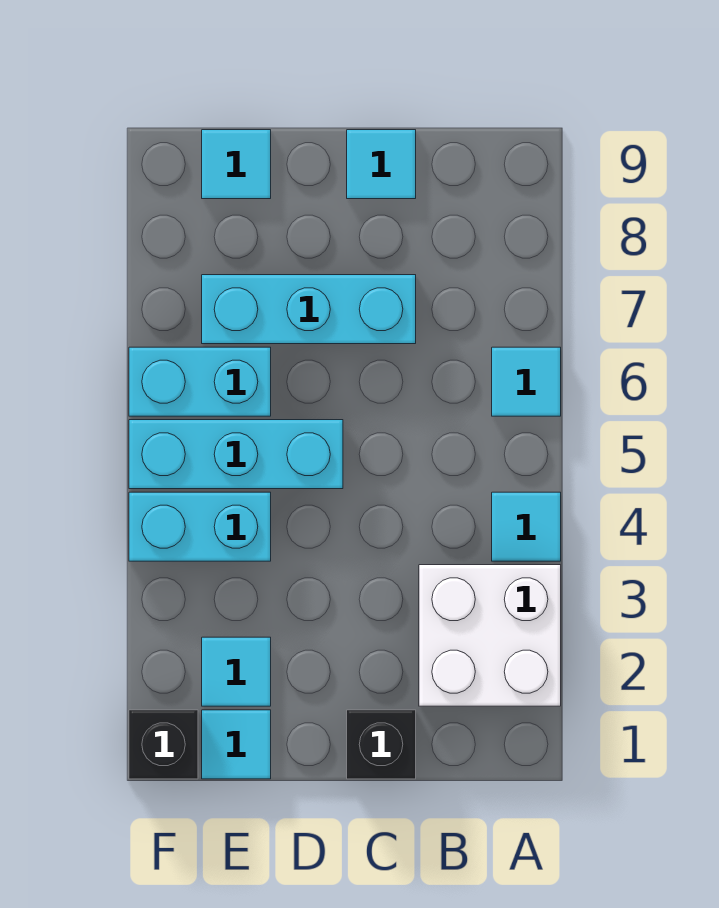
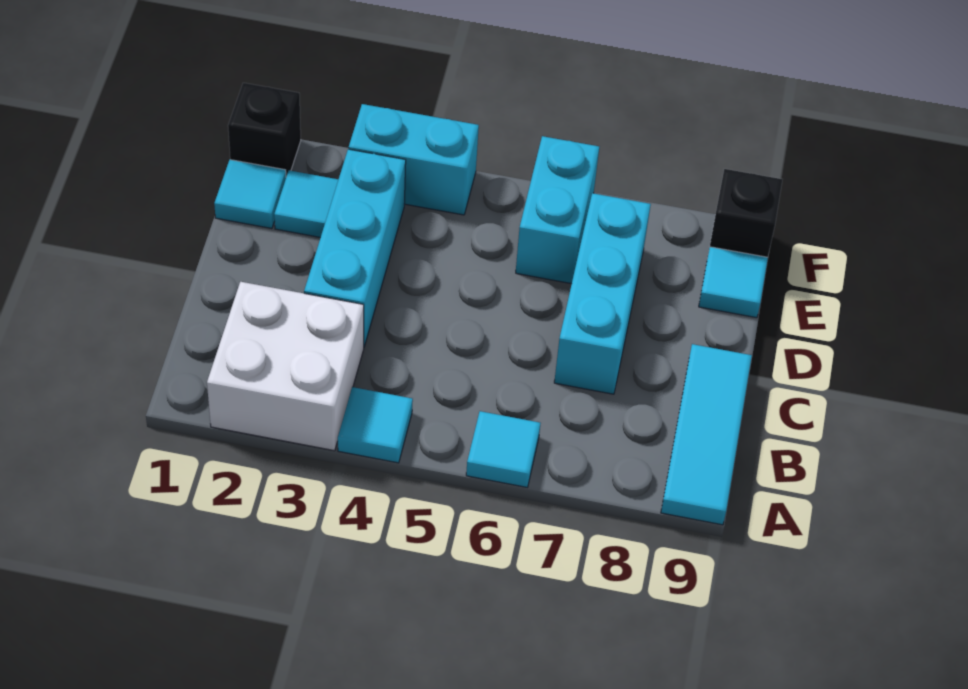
black 1x1 brick [347,710,416,779] -> black 1x1 brick moved to [710,169,783,257]
cyan 1x1 tile [347,130,416,199] -> cyan 1x3 tile [661,344,752,525]
cyan 1x3 brick [129,420,343,489] -> cyan 1x3 brick moved to [304,149,406,346]
cyan 1x2 brick [129,492,271,561] -> cyan 1x2 brick turned to [349,104,479,215]

